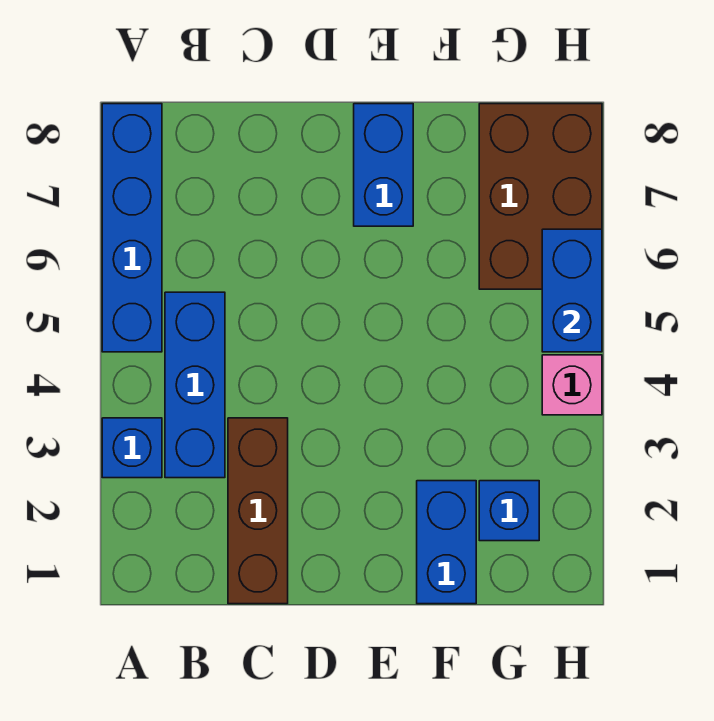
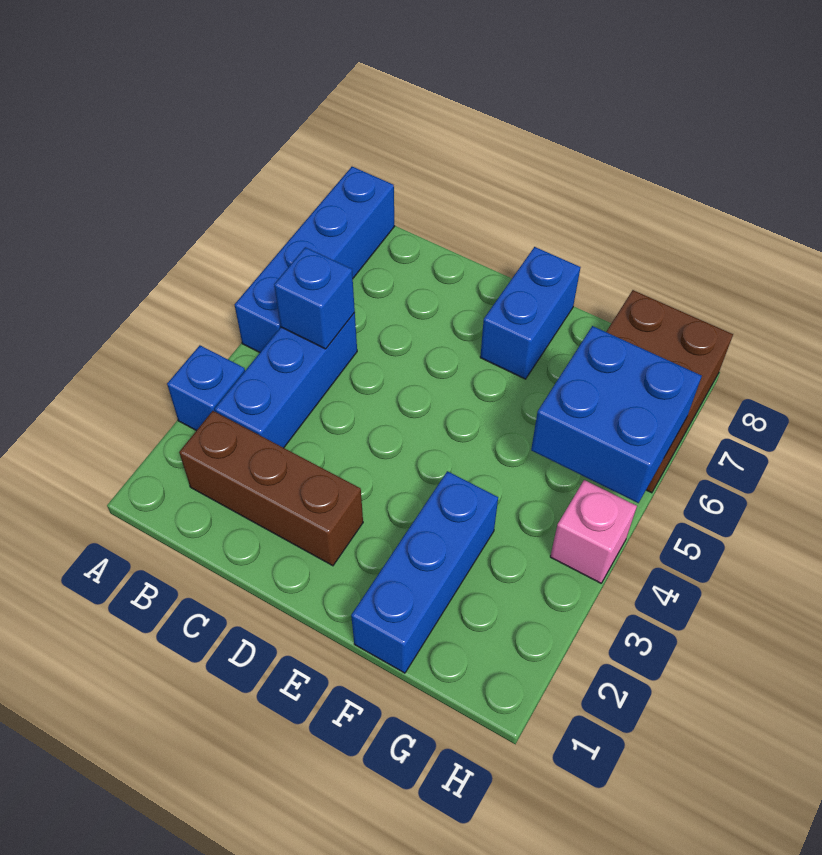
brown 1x3 brick [228,418,288,604] -> brown 1x3 brick turned to [179,411,363,566]
blue 1x2 brick [417,481,476,604] -> blue 1x3 brick [351,471,498,673]
blue 1x1 brick [479,481,539,541] -> blue 1x1 brick moved to [274,247,355,349]
blue 1x2 brick [542,229,602,352] -> blue 2x2 brick [531,326,702,503]

